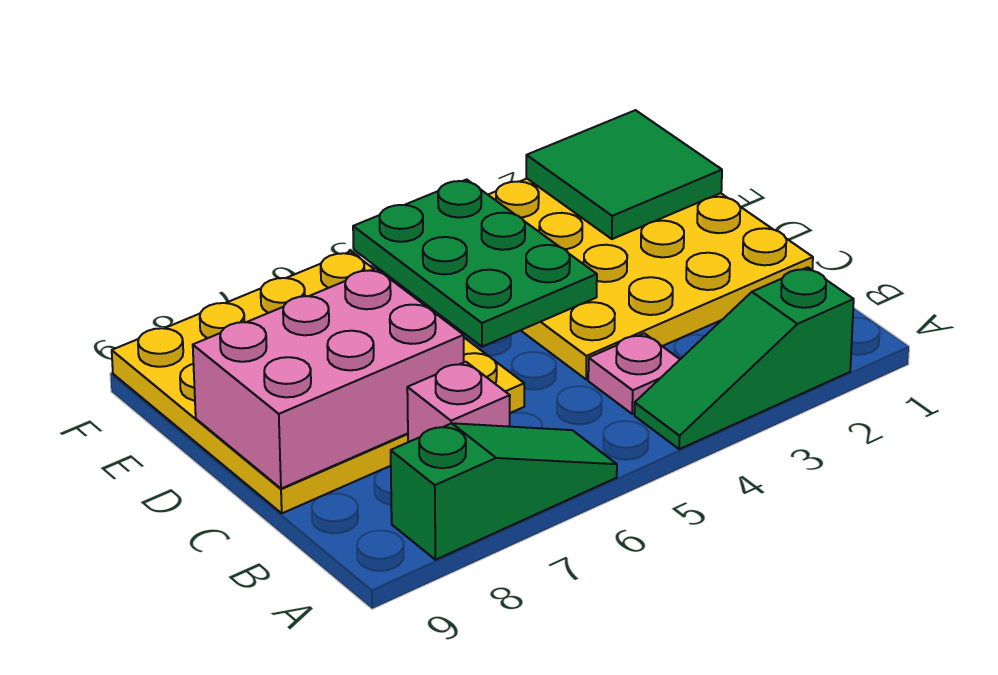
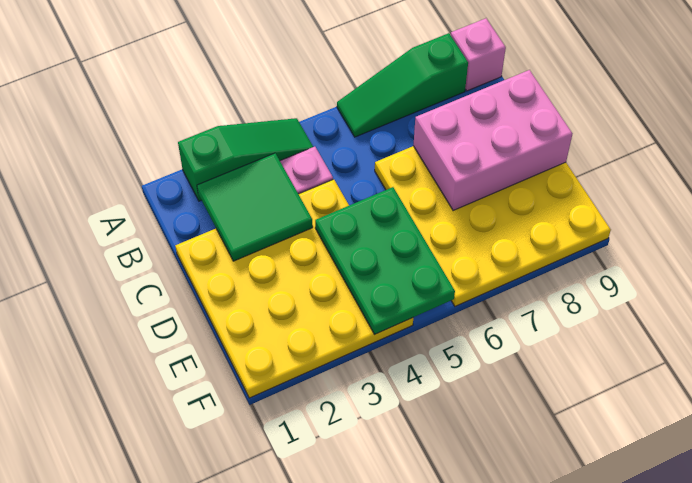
pink 1x1 brick [407,362,510,442] -> pink 1x1 brick moved to [451,18,506,91]
green 2x2 tile [526,110,722,239] -> green 2x2 tile moved to [197,153,313,261]

